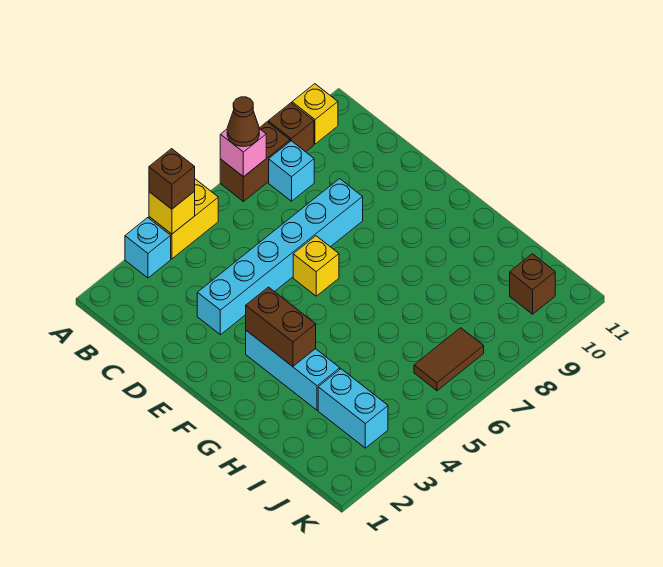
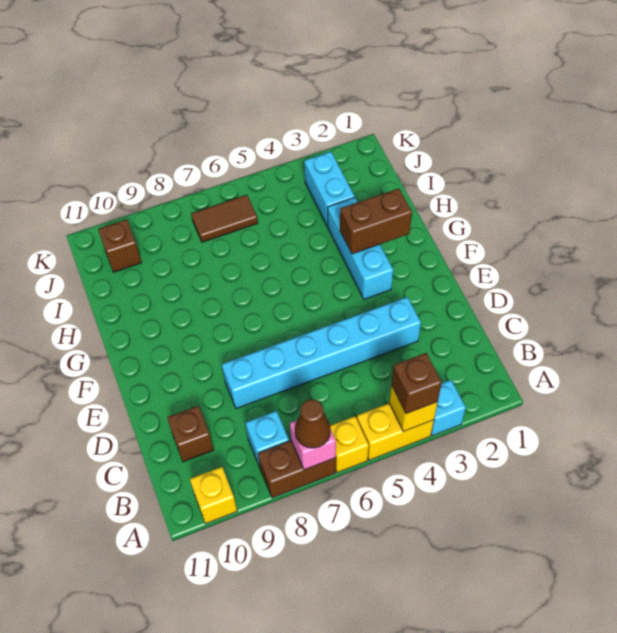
brown 1x1 brick [268,103,314,152] -> brown 1x1 brick moved to [167,406,214,462]
yellow 1x1 brick [293,236,339,296] -> yellow 1x1 brick moved to [330,416,369,473]
brown 1x2 brick [246,287,316,366] -> brown 1x2 brick turned to [340,188,412,254]

